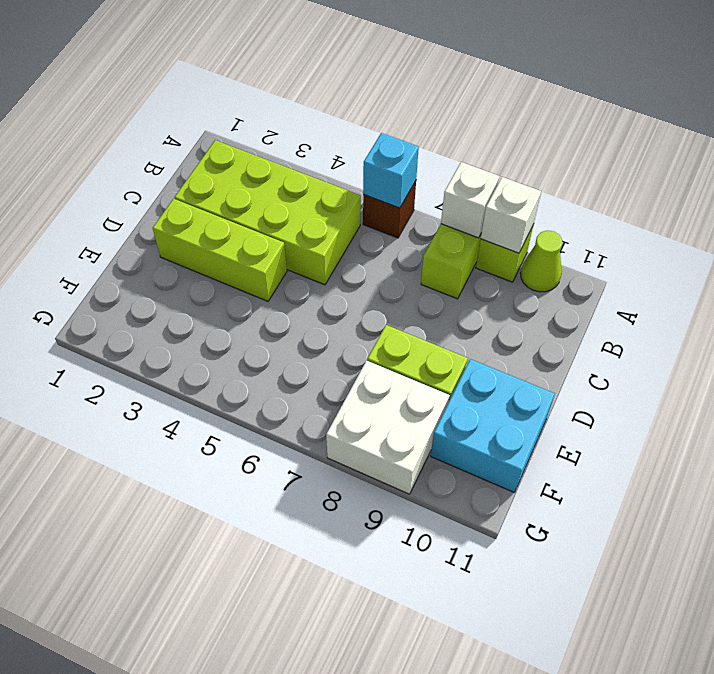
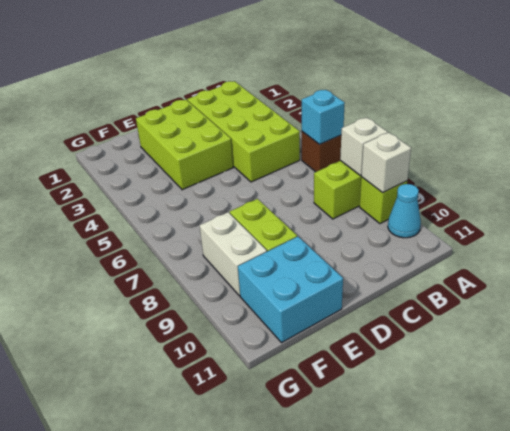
lime 1x1 cone [520,230,562,292] -> cyan 1x1 cone [388,184,421,238]
lime 1x3 brick [153,199,287,301] -> lime 2x3 brick [136,100,233,190]
white 2x2 brick [326,361,450,494] -> white 1x2 brick [200,212,267,296]

